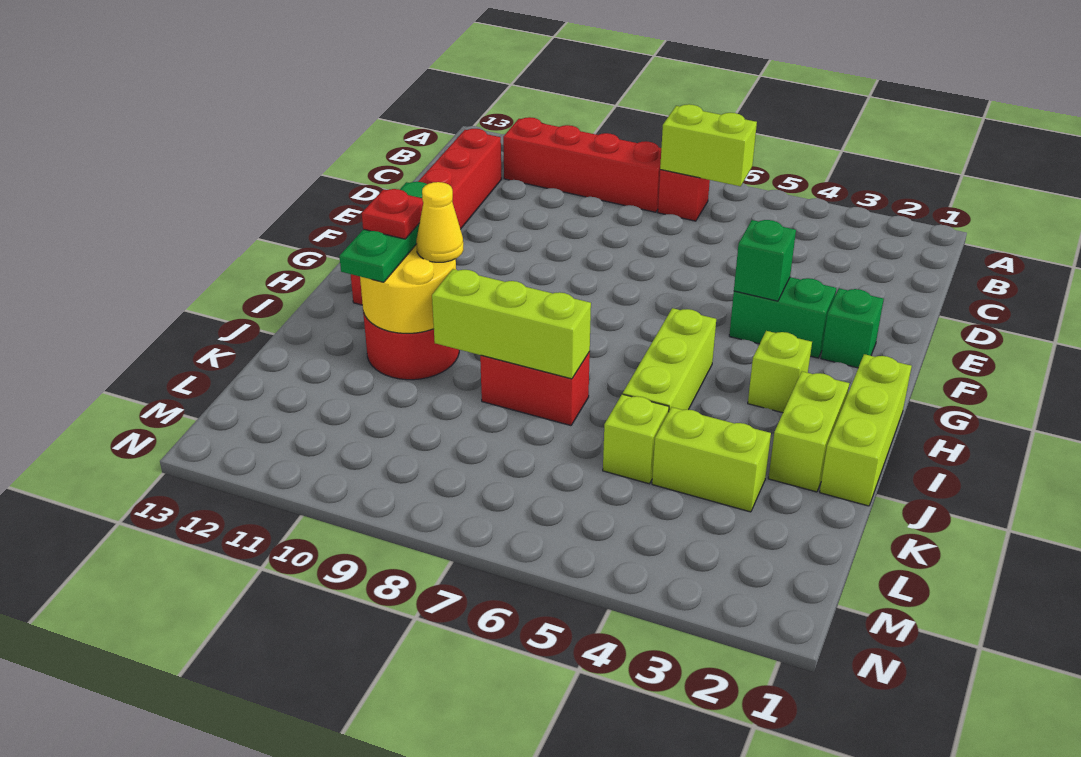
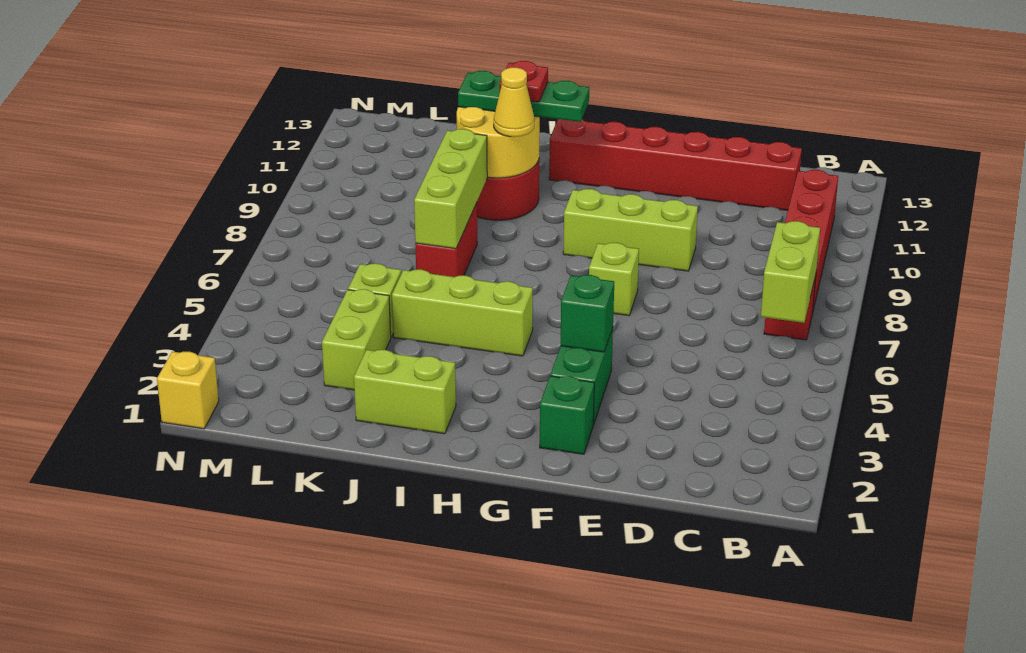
lime 1x3 brick [820,354,912,506] -> lime 1x3 brick moved to [563,189,698,271]
lime 1x1 brick [748,331,812,413] -> lime 1x1 brick moved to [589,243,639,316]
none -> yellow 1x1 brick [157,352,219,429]

